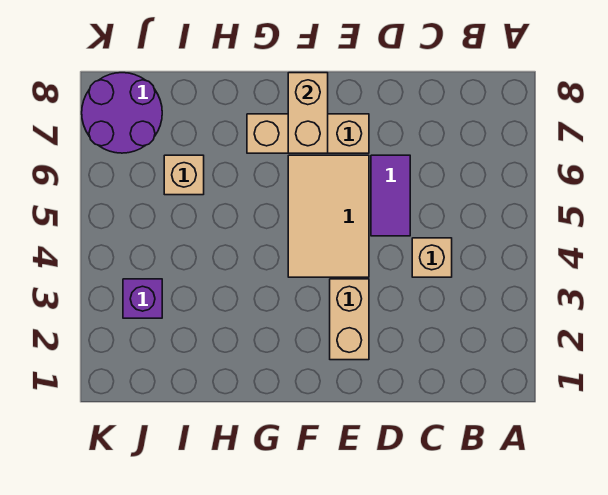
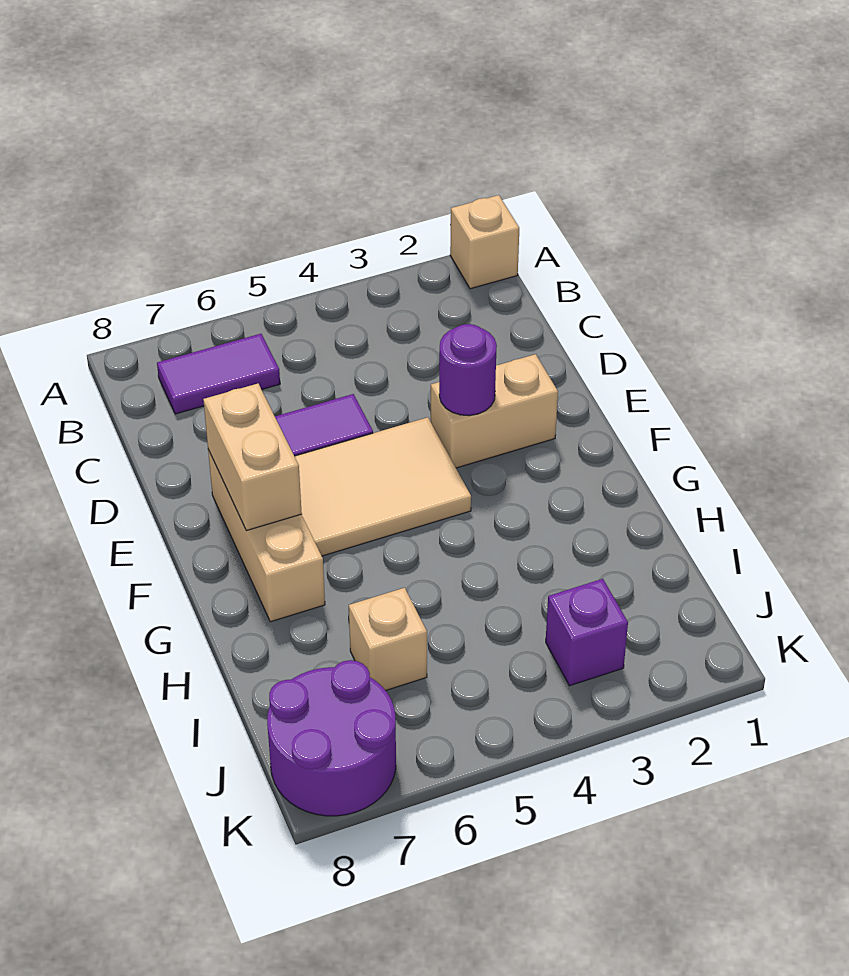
none -> purple 1x2 tile [157,334,280,414]
tan 1x1 brick [412,238,452,277] -> tan 1x1 brick moved to [450,195,519,289]
none -> purple 1x1 round brick [439,324,497,416]
tan 1x2 brick [288,73,328,153] -> tan 1x2 brick turned to [203,384,302,531]

